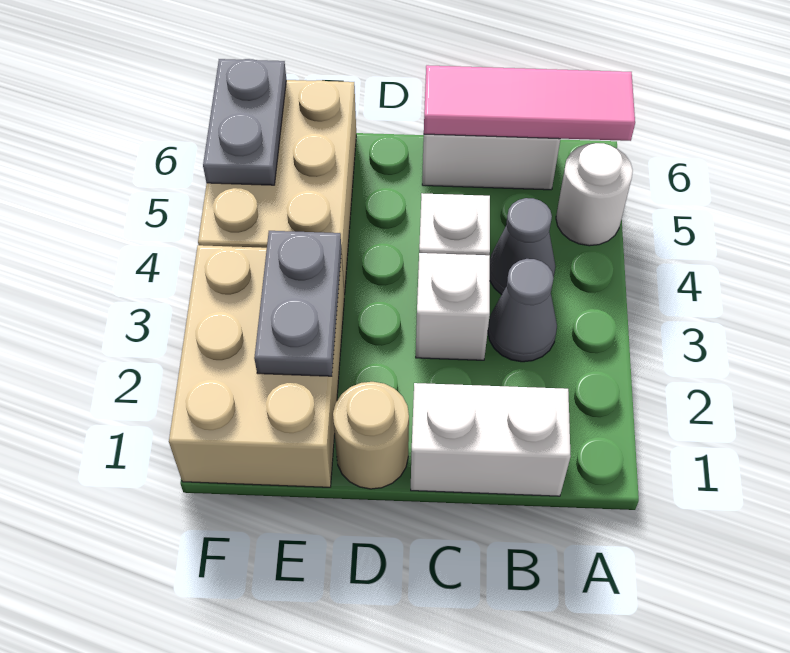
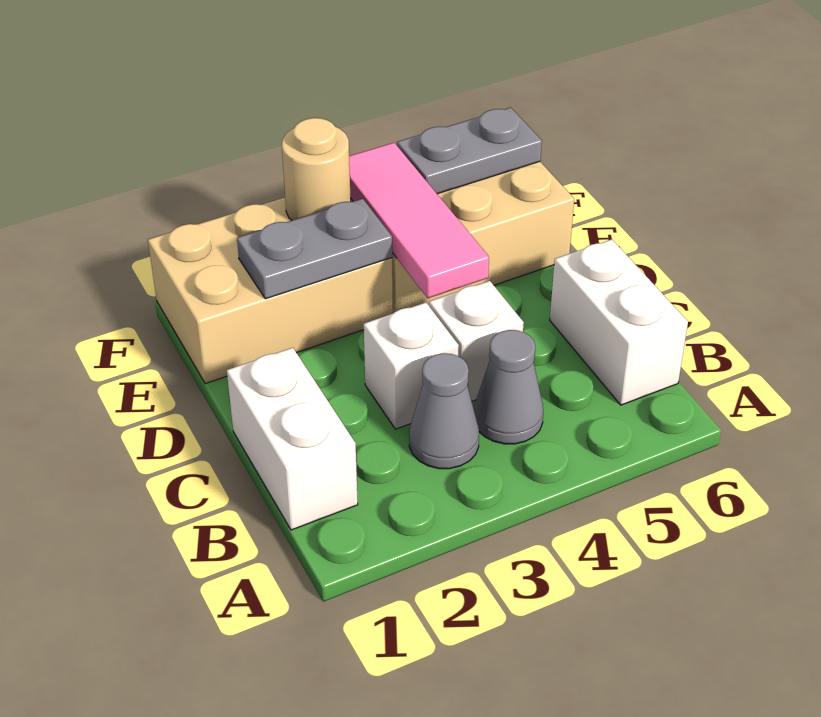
white 1x1 round brick [556,143,633,246] -> none
pink 1x3 tile [424,65,635,141] -> pink 1x3 tile moved to [349,143,489,298]
tan 1x1 round brick [333,382,409,489] -> tan 1x1 round brick moved to [282,118,351,220]

